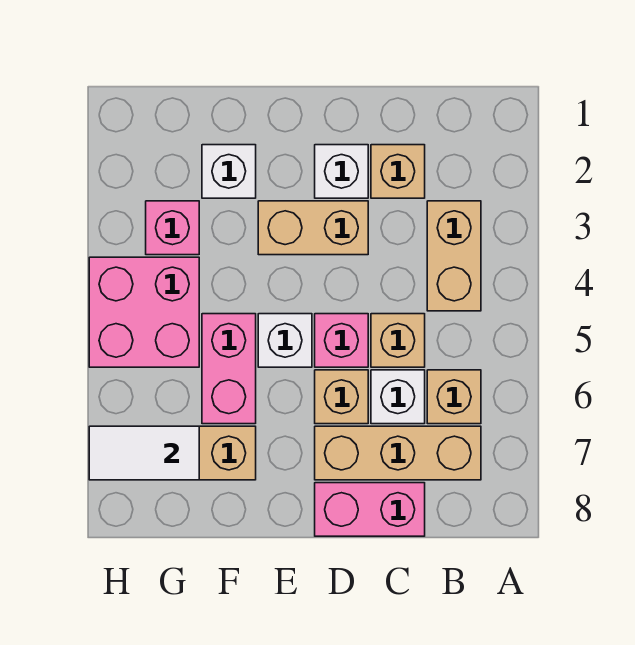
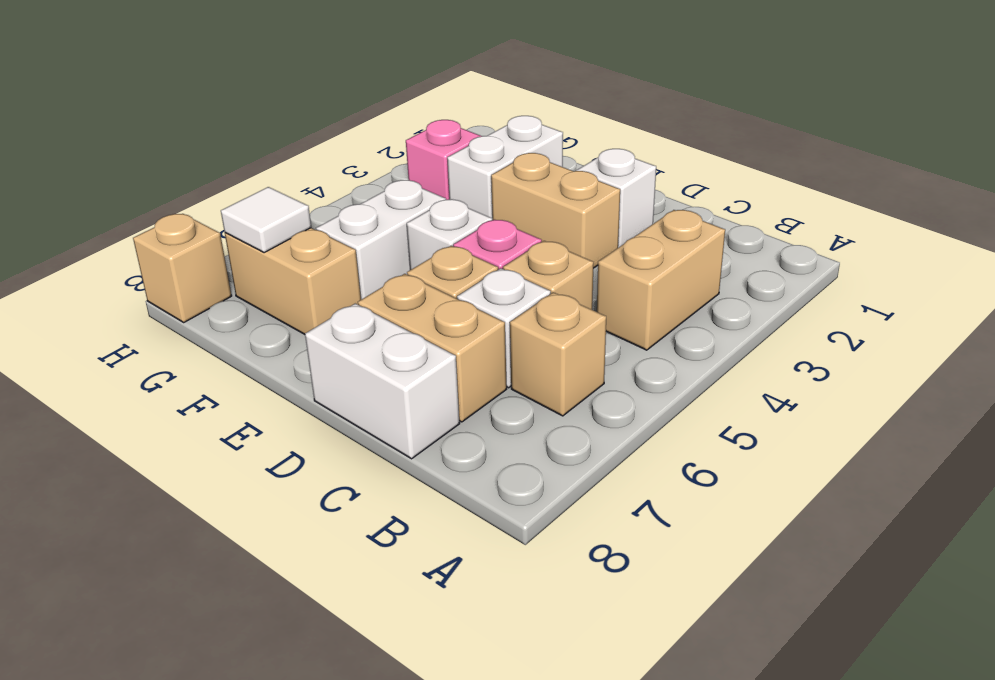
tan 1x3 brick [315,426,481,480] -> tan 1x2 brick [358,274,507,422]
tan 1x1 brick [371,145,425,198] -> tan 1x1 brick moved to [133,214,232,322]
pink 1x2 brick [315,483,425,536] -> white 1x2 brick [305,303,460,459]
white 1x1 brick [202,145,256,198] -> white 1x2 brick [447,116,563,220]
pink 1x2 brick [202,314,256,424] -> white 1x2 brick [316,180,446,300]
pink 2x2 brick [89,257,199,367] -> none
white 1x2 tile [89,426,199,480] -> white 1x1 tile [221,187,311,253]

